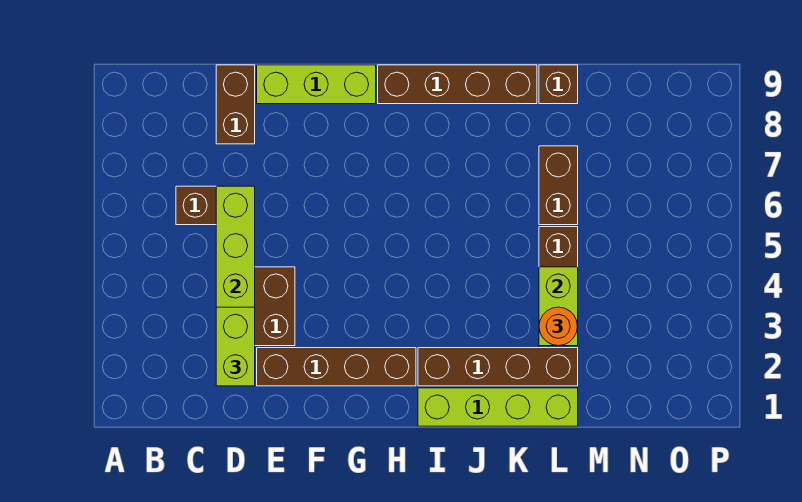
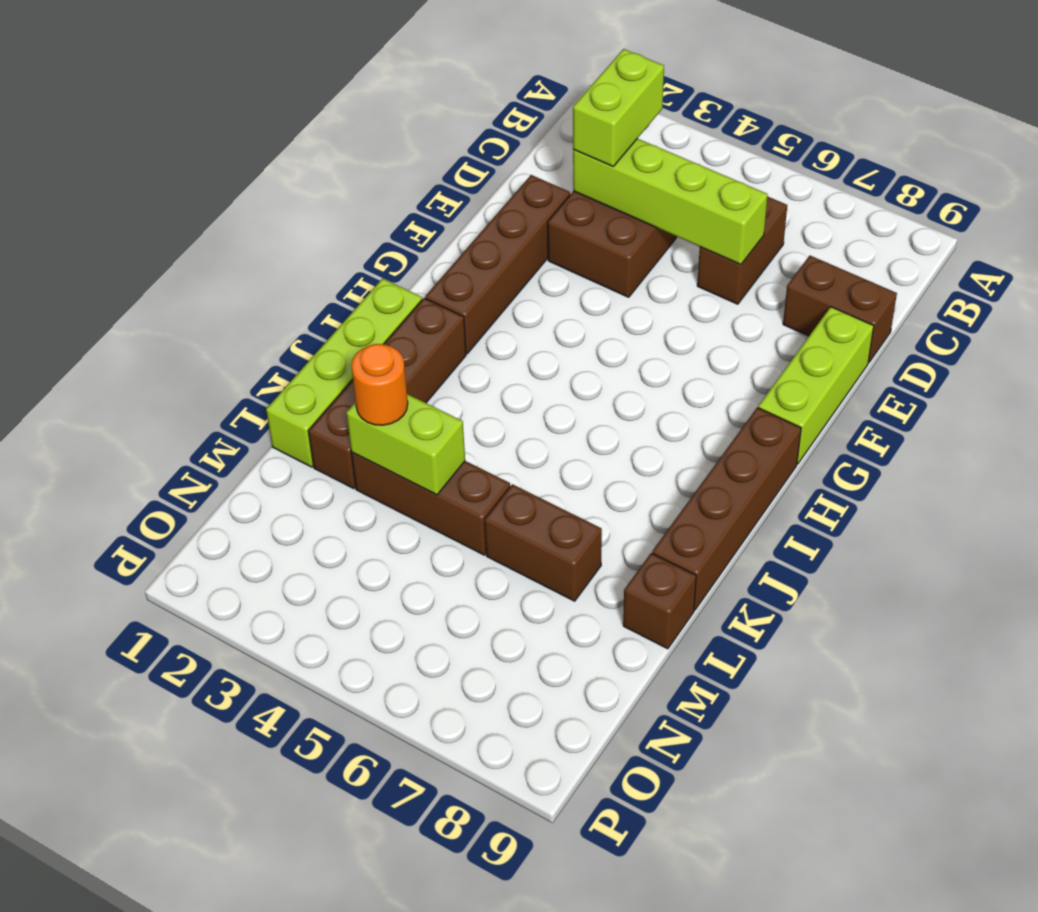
lime 1x2 brick [216,307,255,386] -> lime 1x2 brick turned to [573,49,664,166]

